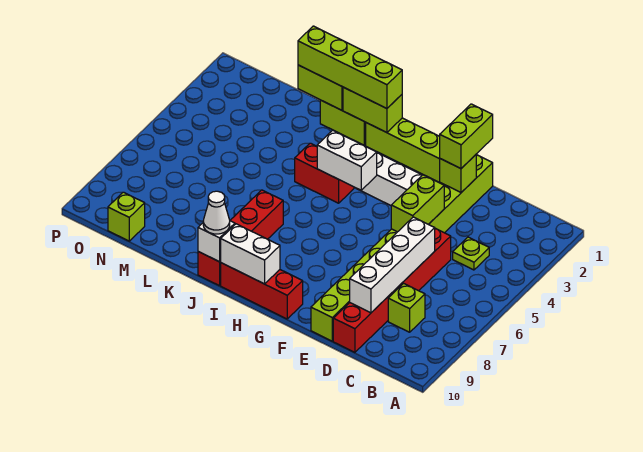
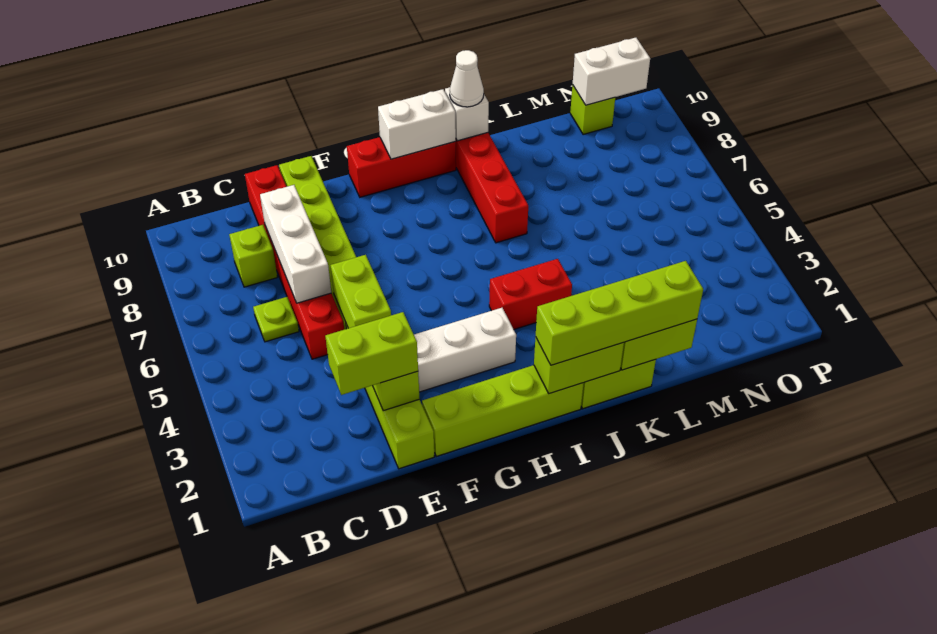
lime 1x1 plate [453,237,489,270] -> lime 1x1 plate moved to [253,297,299,342]
white 1x4 brick [350,217,435,313] -> white 1x3 brick [260,185,331,303]
lime 1x2 brick [440,104,493,169] -> lime 1x2 brick turned to [325,312,418,395]
white 1x2 brick [317,130,377,190] -> white 1x2 brick moved to [573,38,650,105]

